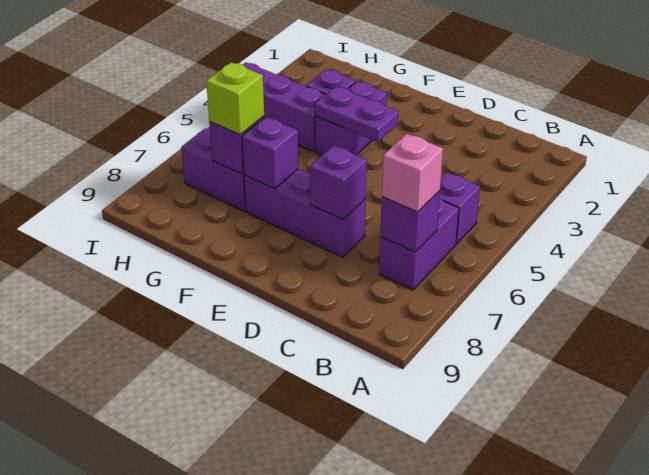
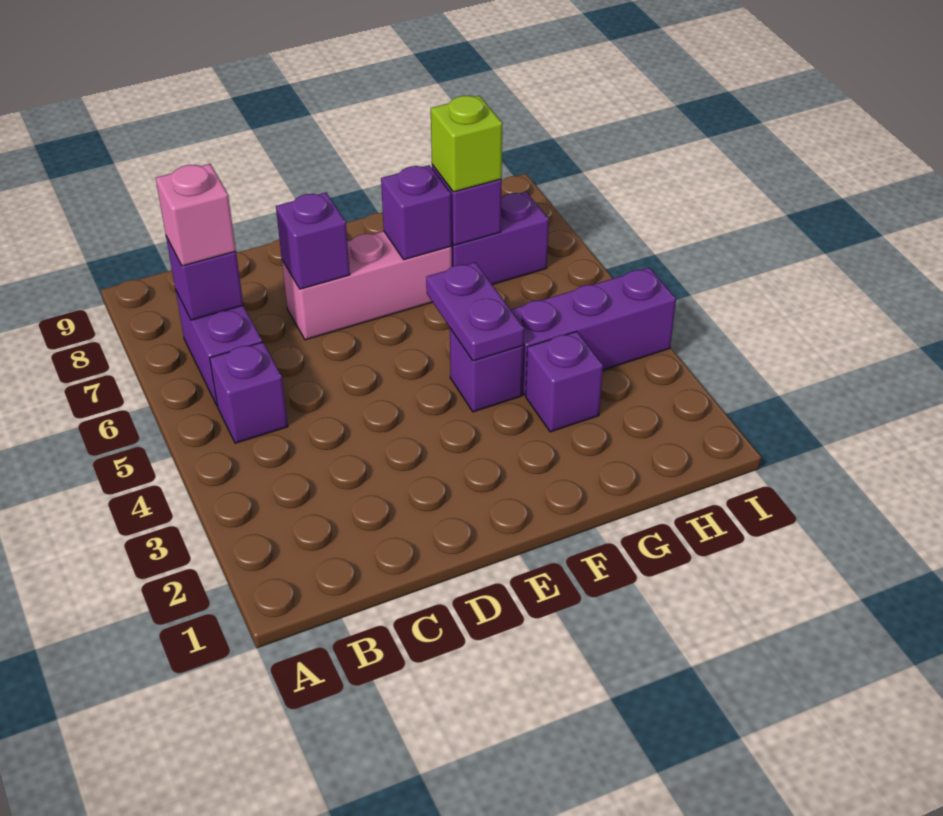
purple 1x3 brick [244,169,366,257] -> pink 1x3 brick [282,231,452,340]
purple 1x2 plate [315,86,399,142] -> purple 1x2 plate turned to [426,262,524,361]
purple 1x2 brick [315,81,387,155] -> purple 1x1 brick [450,329,524,412]

